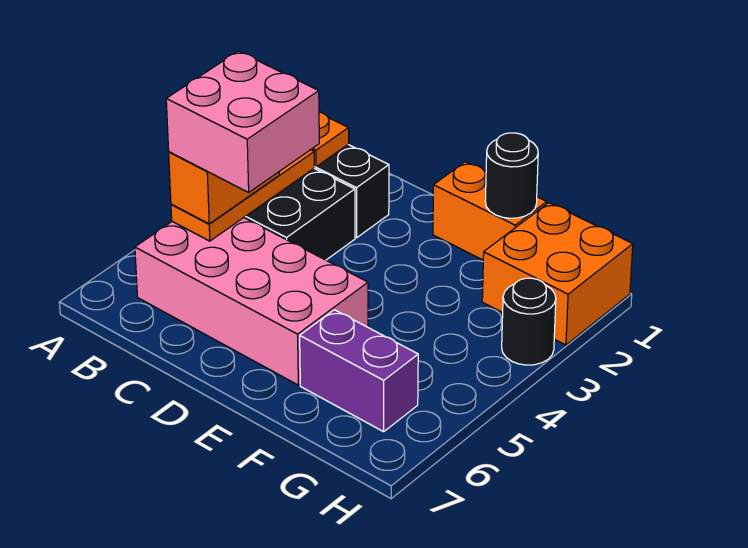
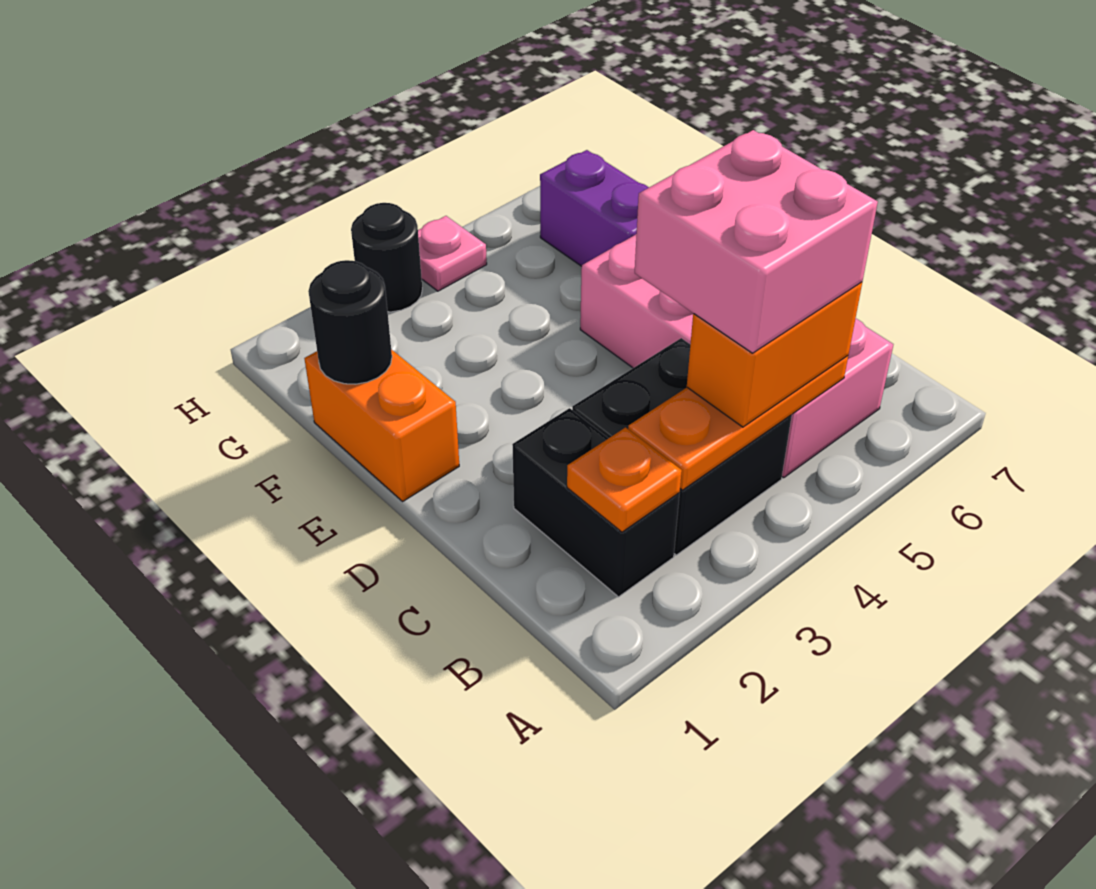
orange 2x2 brick [482,203,633,345] -> none
none -> pink 1x1 plate [418,216,487,291]

